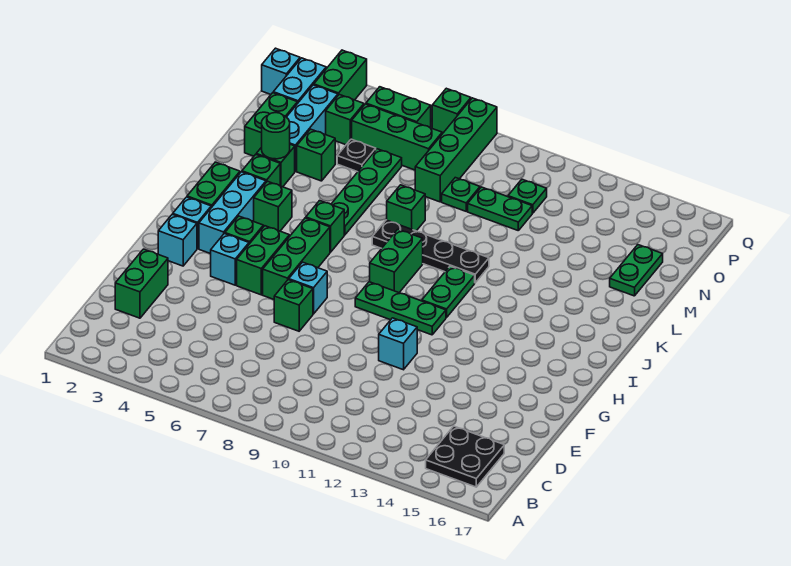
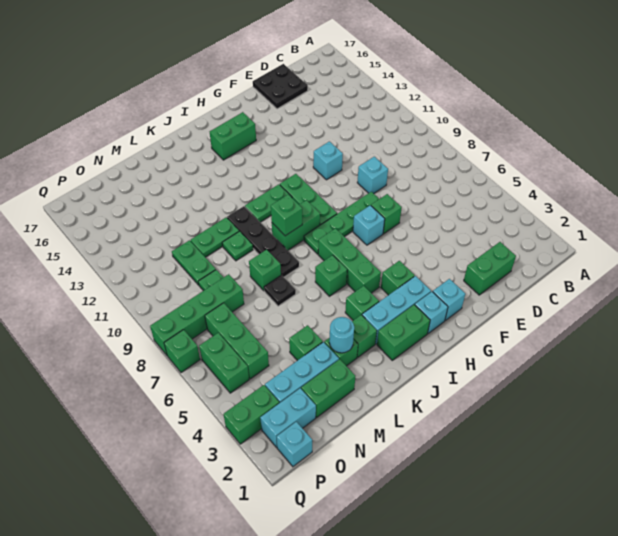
black 2x2 plate [426,426,504,487] -> black 2x2 plate moved to [253,64,308,109]
cyan 1x1 brick [211,234,249,285] -> cyan 1x1 brick moved to [357,157,388,193]
green 1x2 brick [237,226,289,295] -> green 1x2 brick moved to [210,112,256,160]
green 1x3 brick [263,218,330,299] -> green 1x3 brick turned to [318,228,381,293]
green 1x4 plate [331,149,402,235] -> green 1x4 plate moved to [304,192,379,254]
green 1x1 round brick [262,113,290,159] -> cyan 1x1 round brick [329,317,354,353]
green 1x2 plate [610,245,663,296] -> green 1x2 plate moved to [191,217,239,257]
black 1x1 plate [337,139,376,172] -> black 1x1 plate moved to [264,275,296,306]
green 1x1 brick [326,94,364,145] -> green 1x1 brick moved to [271,195,302,236]
green 1x1 plate [508,179,547,213] -> green 1x1 plate moved to [222,231,253,261]

